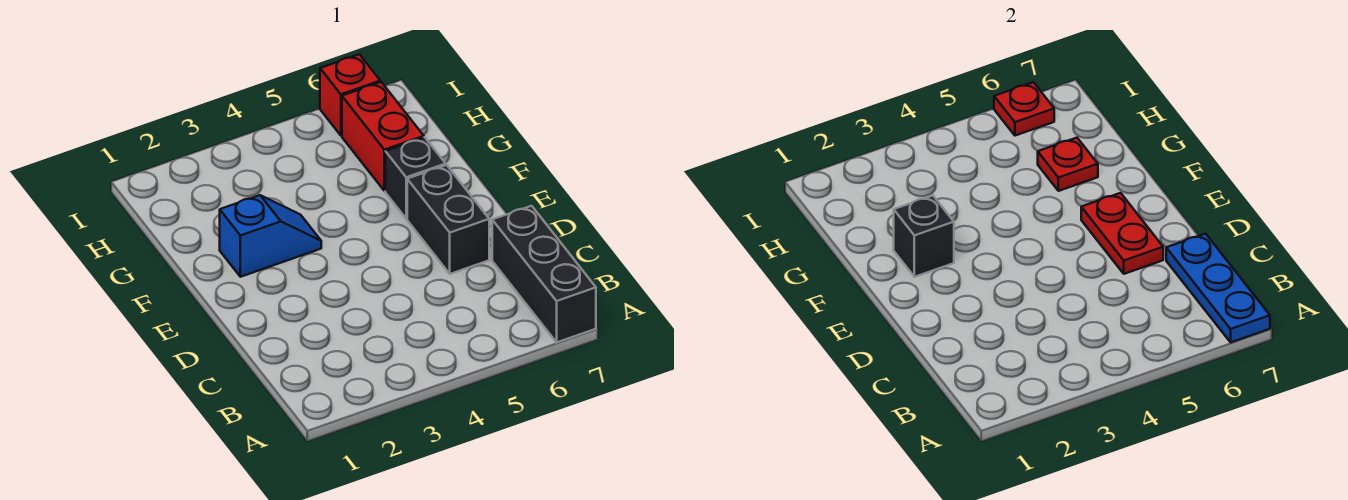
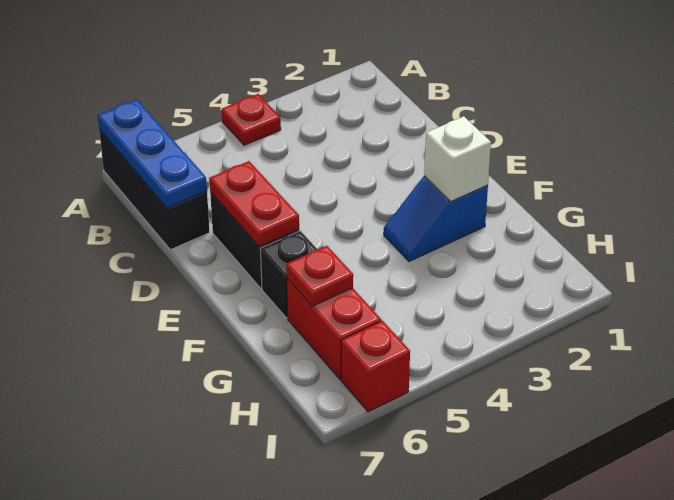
black 1x1 brick [894,196,954,277] -> white 1x1 brick [424,116,491,202]
red 1x1 plate [994,82,1054,136] -> red 1x1 plate moved to [222,94,281,145]

